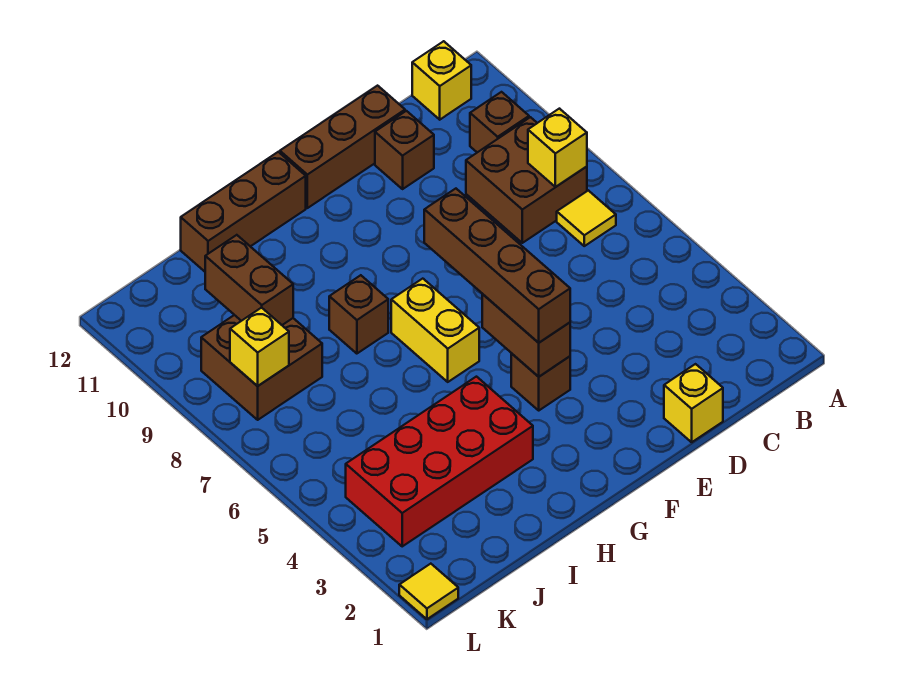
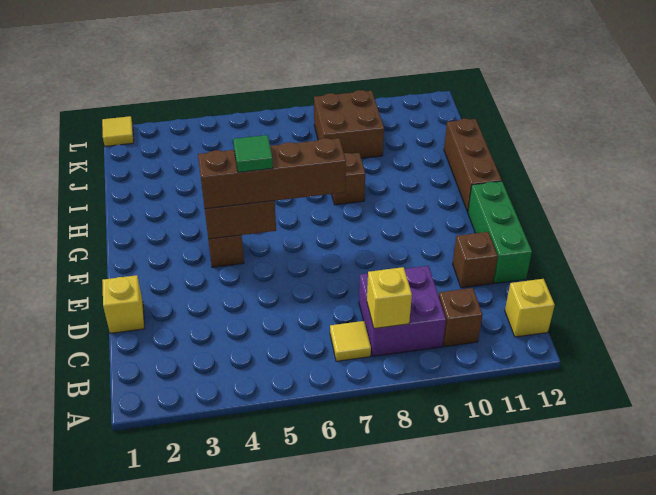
brown 2x2 brick [466,117,587,243] -> purple 2x2 brick [359,266,446,356]
brown 1x3 brick [280,86,405,208] -> green 1x3 brick [468,181,532,283]
none -> green 1x1 tile [233,135,273,172]
yellow 1x2 brick [391,279,479,382] -> none
red 2x4 brick [346,377,533,546] -> none
brown 1x2 brick [205,235,293,325] -> none
yellow 1x1 brick [230,308,289,386] -> none

